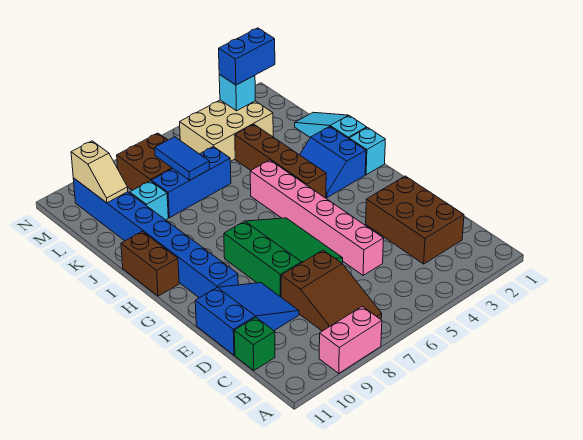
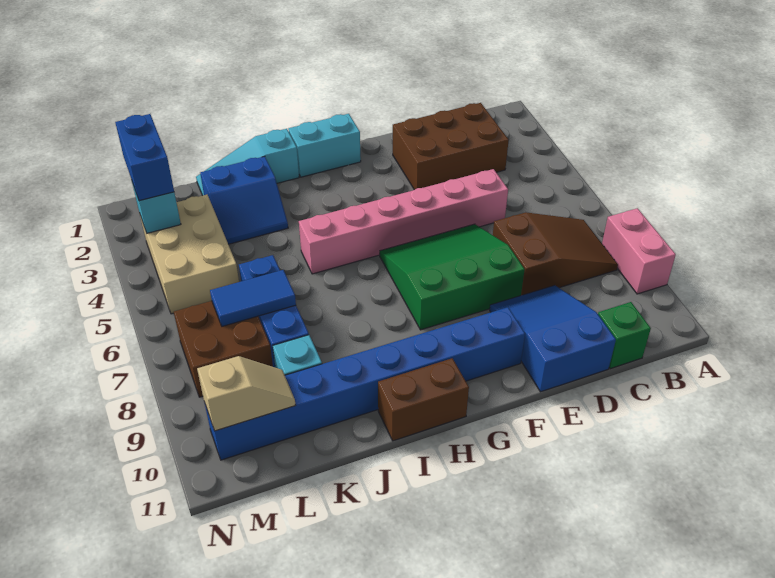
cyan 1x1 brick [349,128,385,175] -> cyan 1x2 brick [288,114,361,177]
blue 2x2 slope [300,127,366,198] -> blue 2x2 slope moved to [200,156,288,244]
brown 1x4 brick [235,125,326,198] -> none

